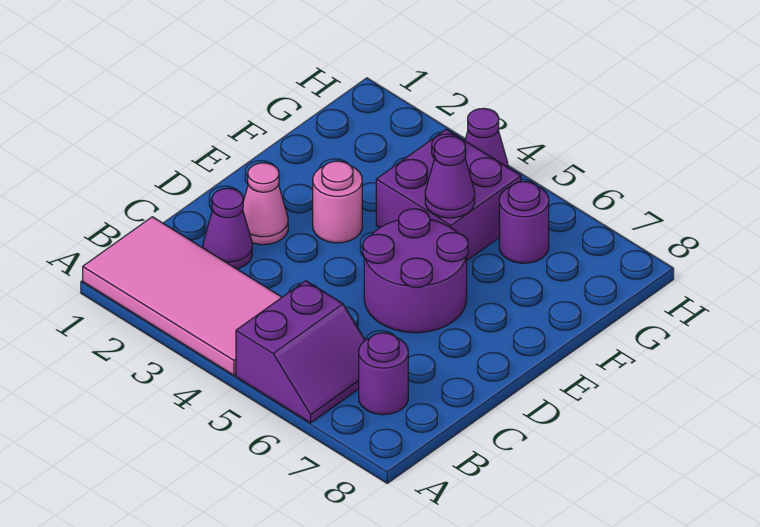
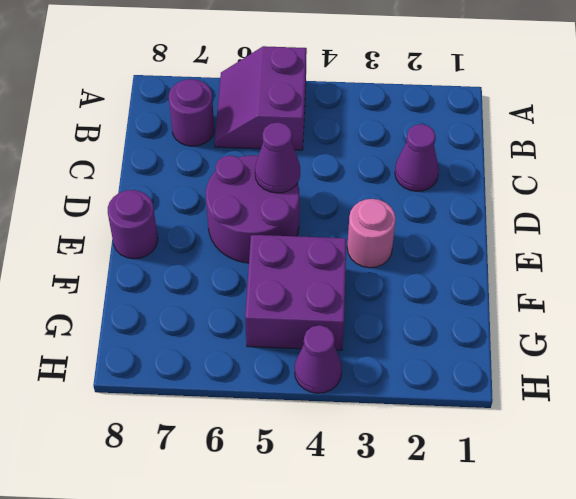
pink 2x4 tile [83,217,282,375] -> none
pink 1x1 cone [243,163,288,245] -> none
purple 1x1 cone [425,136,475,218] -> purple 1x1 cone moved to [255,122,300,193]
purple 1x1 round brick [499,182,549,263] -> purple 1x1 round brick moved to [108,190,158,259]

